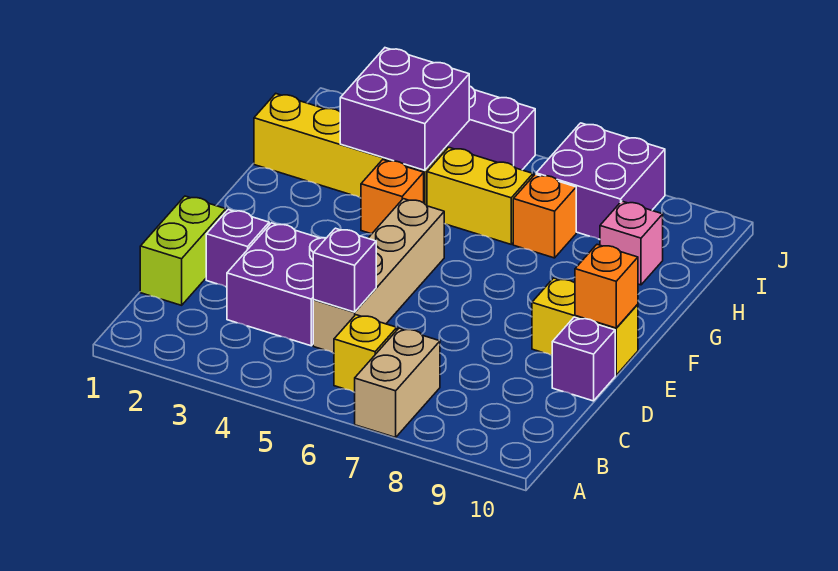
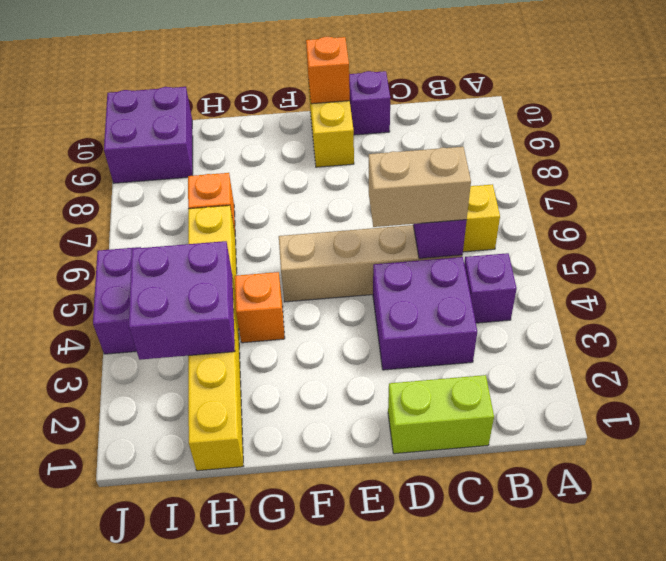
tan 1x2 brick [355,328,440,437] -> tan 1x2 brick moved to [369,147,471,227]
purple 1x1 brick [206,210,269,287] -> purple 1x1 brick moved to [464,253,517,323]
pink 1x1 brick [600,201,663,285] -> none
purple 2x2 brick [536,123,665,239] -> purple 2x2 brick moved to [104,87,193,183]

